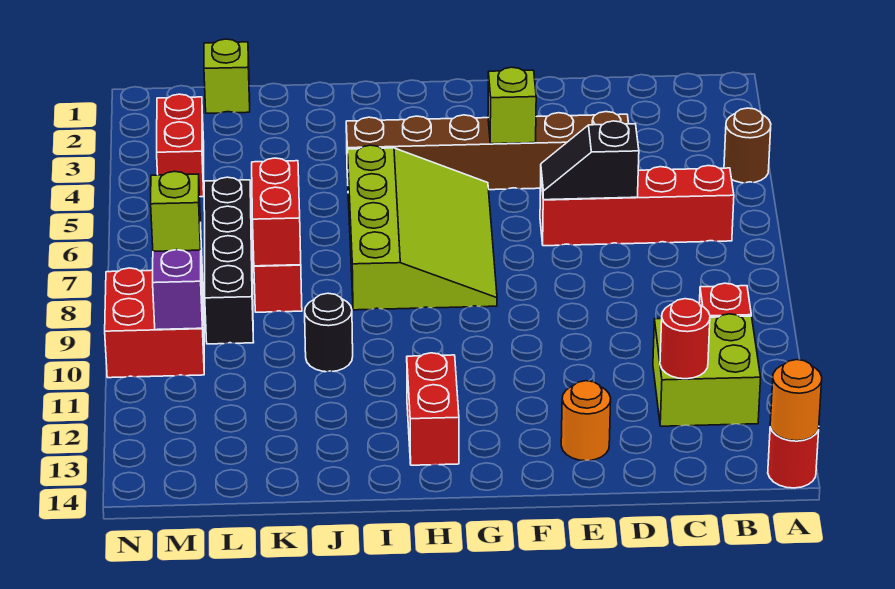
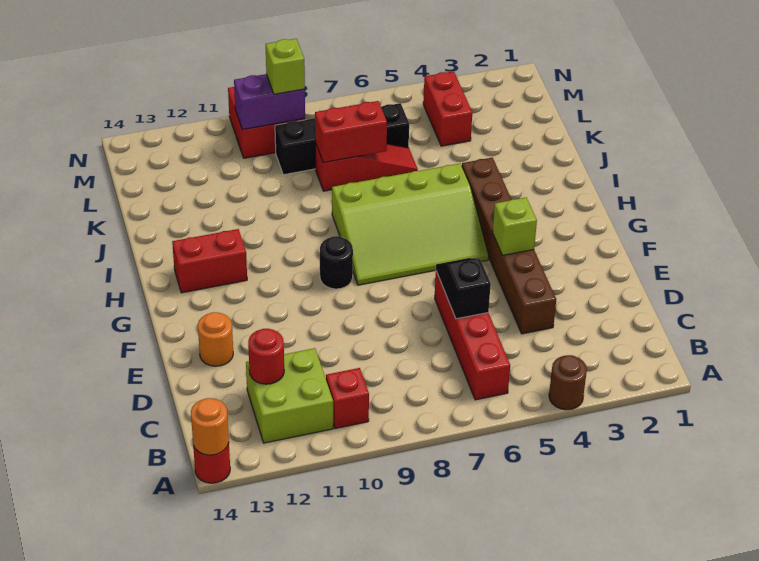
black 1x1 round brick [305,293,353,372] -> black 1x1 round brick moved to [320,236,353,289]
lime 1x1 brick [204,39,250,113] -> none
red 1x2 brick [157,94,204,197] -> red 1x2 brick turned to [423,71,472,146]

